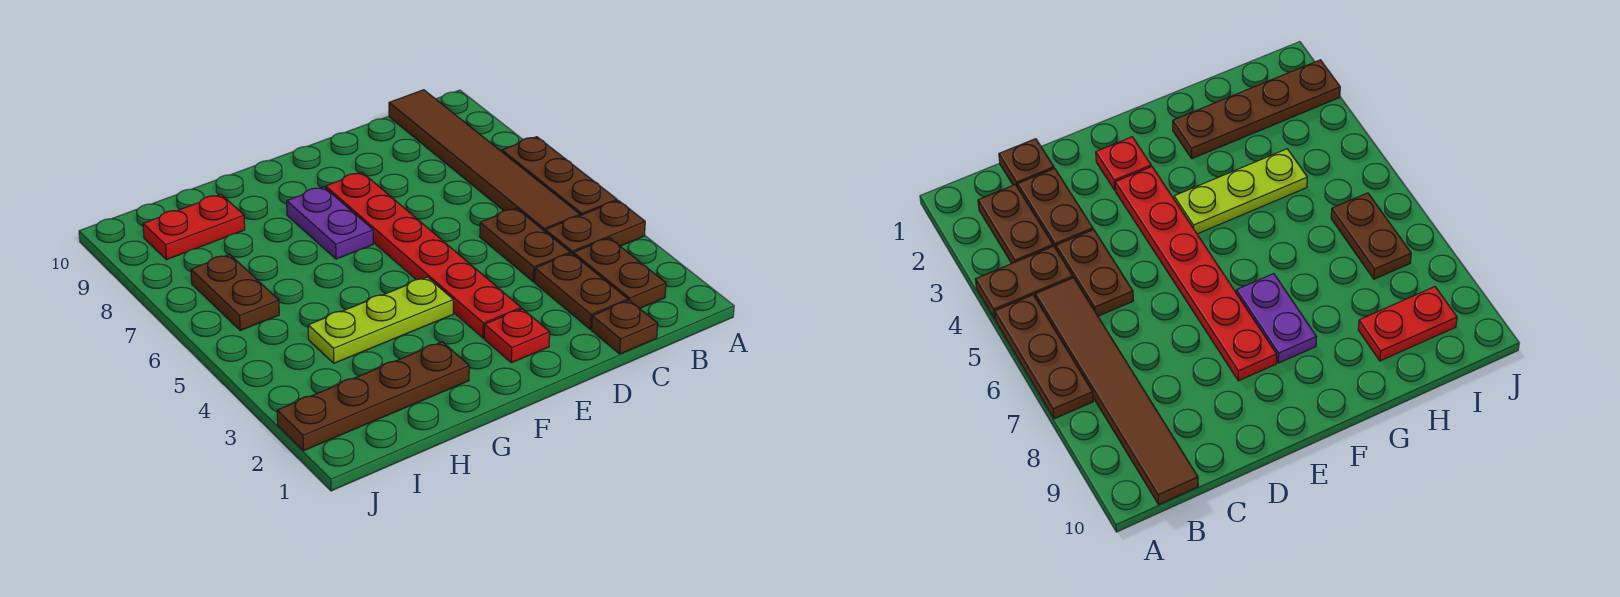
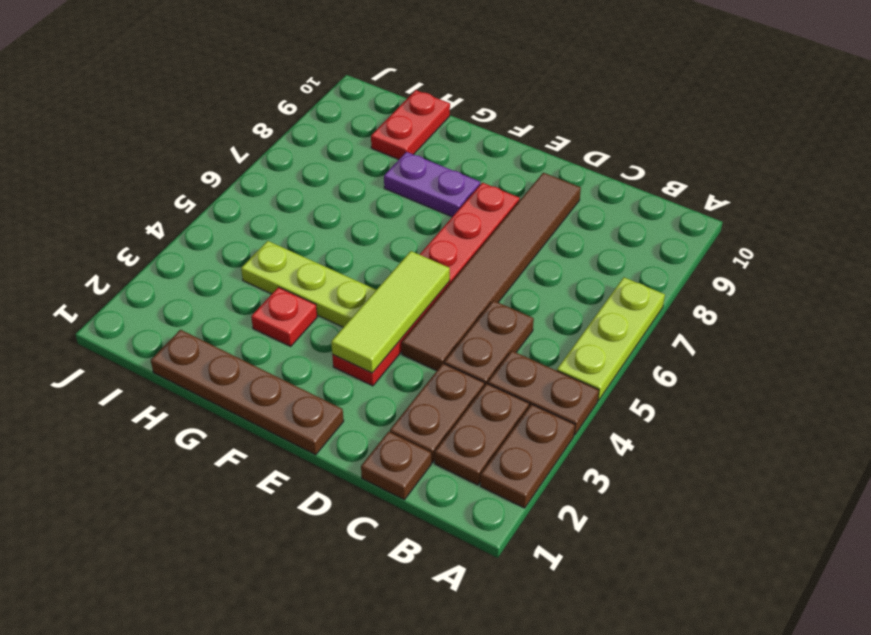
brown 1x3 plate [502,137,617,216] -> lime 1x3 plate [557,277,665,401]
brown 1x6 tile [389,90,580,231] -> brown 1x6 tile moved to [402,173,581,371]
red 1x1 plate [484,309,550,363] -> red 1x1 plate moved to [251,287,317,346]
none -> lime 1x3 tile [331,251,450,373]
purple 1x2 plate [287,187,373,259] -> purple 1x2 plate turned to [384,152,480,217]
brown 1x4 plate [277,342,469,451] -> brown 1x4 plate moved to [151,330,344,455]
red 1x2 plate [143,195,245,260] -> red 1x2 plate turned to [371,90,450,159]
brown 1x2 plate [191,254,279,330] -> brown 1x2 plate moved to [480,404,575,508]

